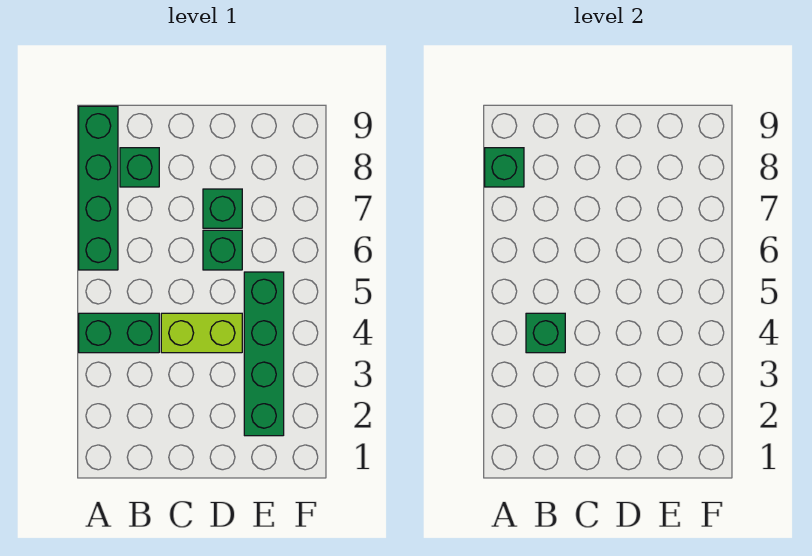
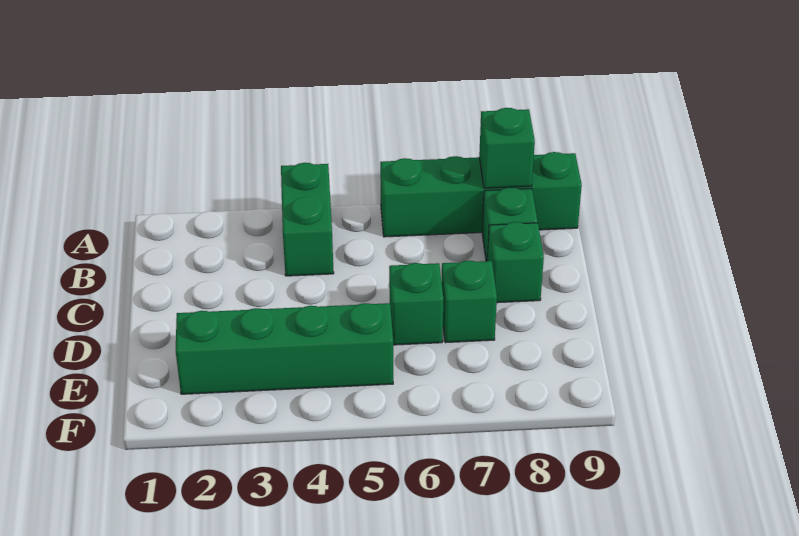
green 1x1 brick [526,313,565,353] -> green 1x1 brick moved to [487,222,544,303]
lime 1x2 brick [161,313,242,353] -> none

